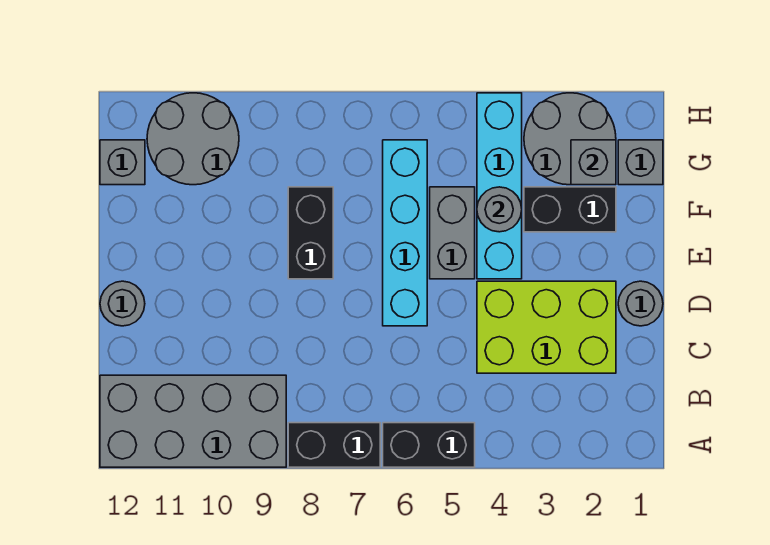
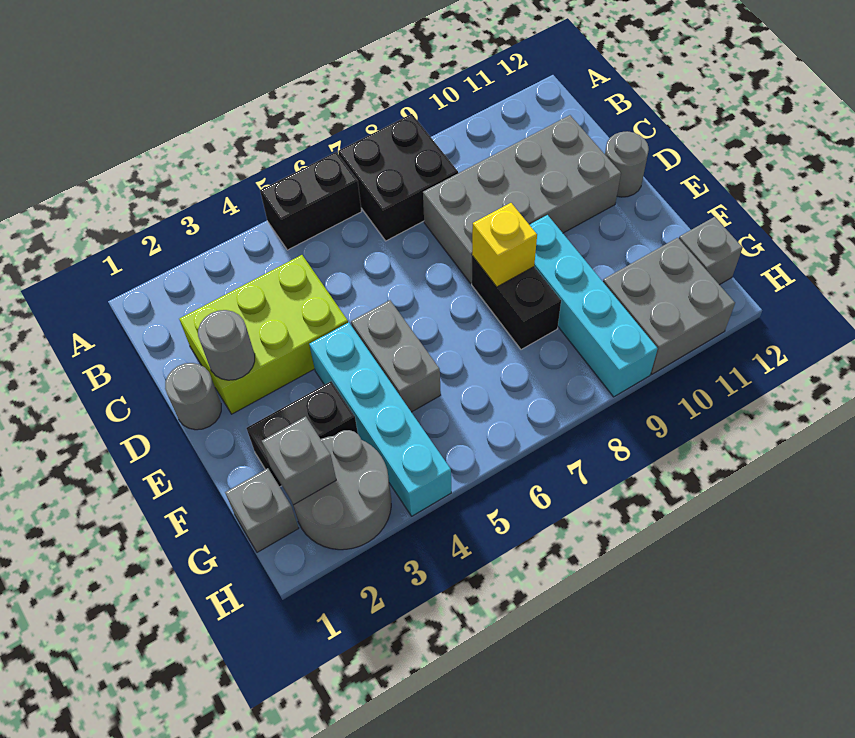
black 1x2 brick [288,423,380,467] -> black 2x2 brick [338,114,458,241]
grey 2x4 brick [100,375,286,467] -> grey 2x4 brick moved to [423,115,621,283]
cyan 1x4 brick [383,140,427,326] -> cyan 1x4 brick moved to [530,215,658,397]
none -> yellow 1x1 brick [472,203,537,287]
grey 1x1 round brick [477,187,522,232] -> grey 1x1 round brick moved to [198,310,255,380]
grey 2x2 round brick [147,93,239,185] -> grey 2x2 brick [603,238,735,374]

